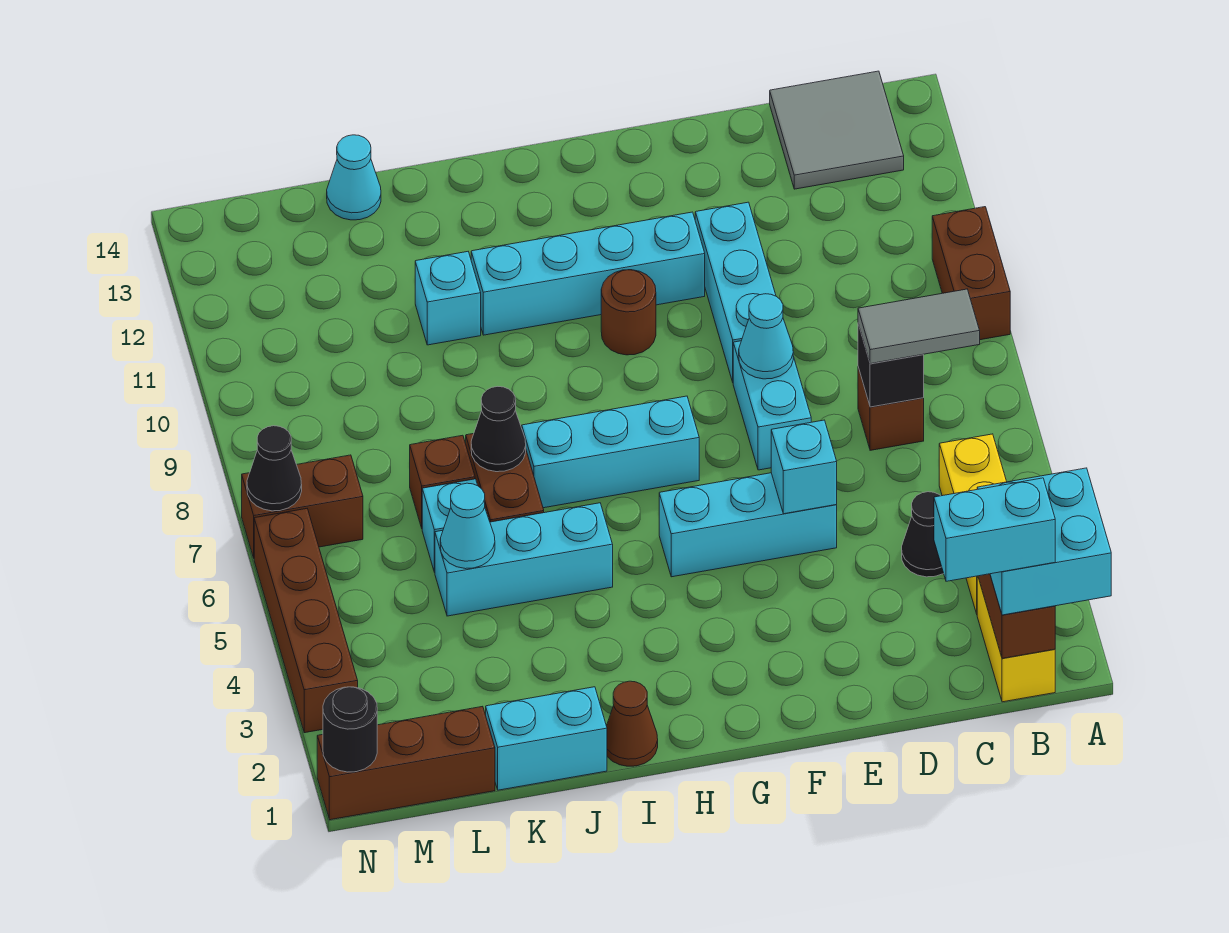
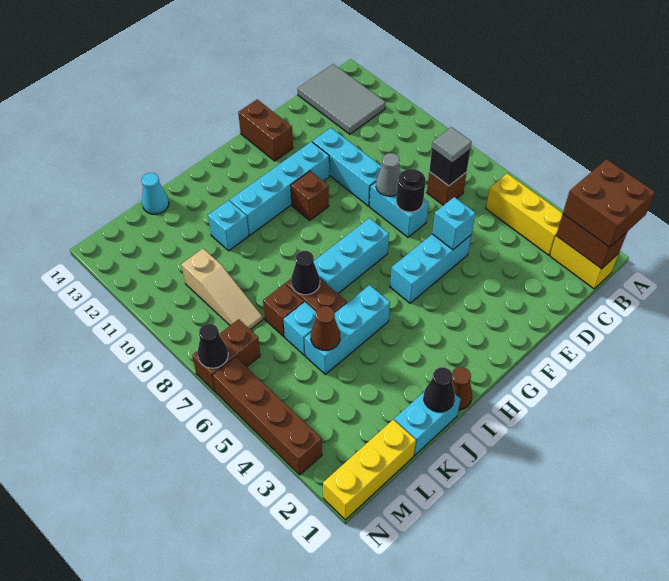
cyan 2x2 brick [977,468,1111,615] -> brown 2x2 brick [563,159,655,247]
brown 1x2 brick [932,207,1010,340] -> brown 1x2 brick moved to [238,100,293,161]
cyan 1x2 brick [934,478,1055,581] -> none
grey 1x2 tile [858,289,980,364] -> grey 1x1 tile [432,127,472,163]
grey 2x2 tile [770,71,904,189] -> grey 2x3 tile [297,64,386,134]
black 1x1 cone [902,492,944,577] -> black 1x1 cone moved to [424,367,455,412]
cyan 1x1 cone [739,294,793,379] -> grey 1x1 cone [376,153,401,196]
brown 1x1 round brick [601,270,656,355] -> brown 1x1 brick [291,171,329,220]
cyan 1x1 cone [440,483,495,569] -> brown 1x1 cone [311,306,340,350]
brown 1x3 brick [317,706,495,820] -> yellow 1x3 brick [323,420,416,520]
none -> tan 1x3 slope [181,249,263,330]
black 1x1 round brick [323,687,377,772] -> black 1x1 round brick moved to [396,169,426,212]

